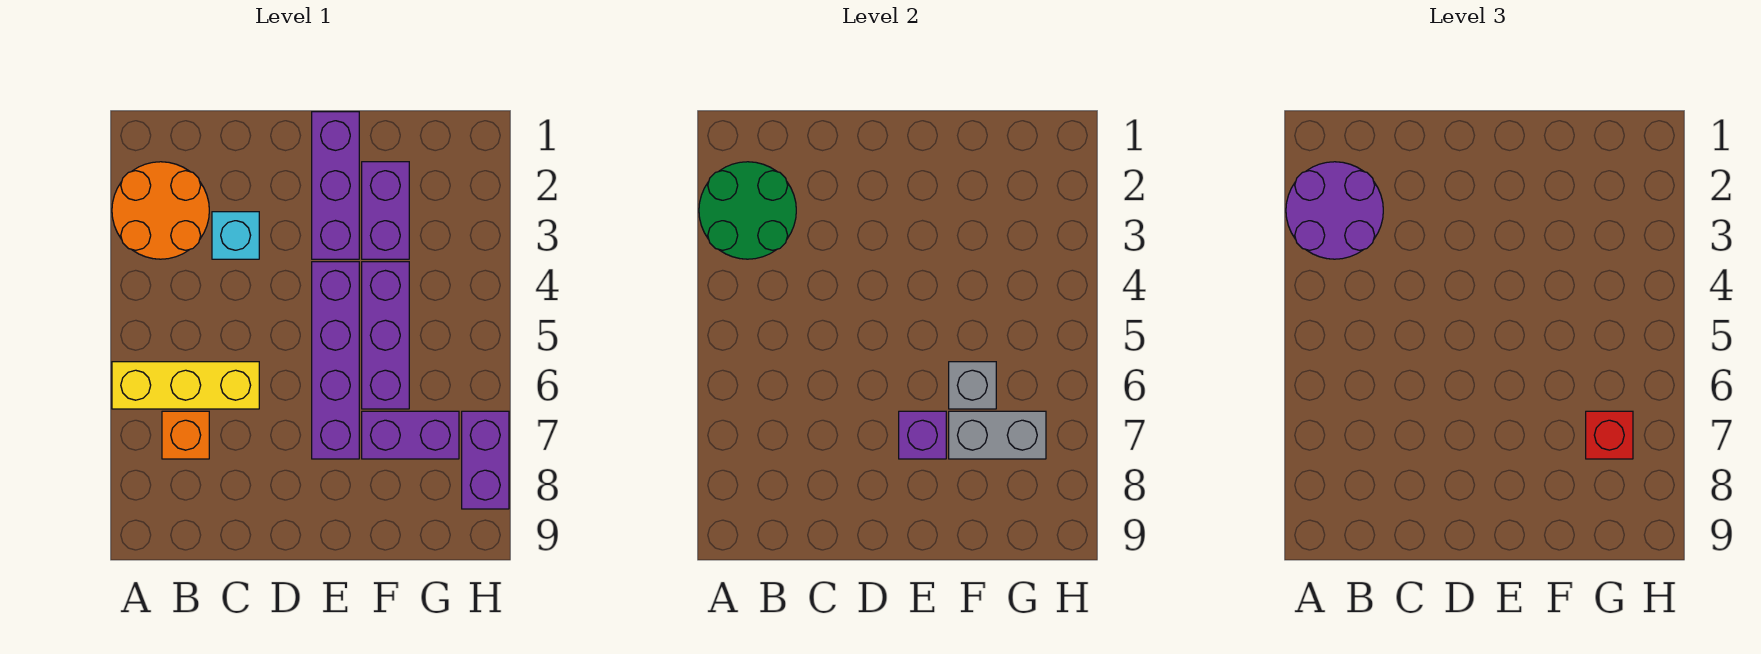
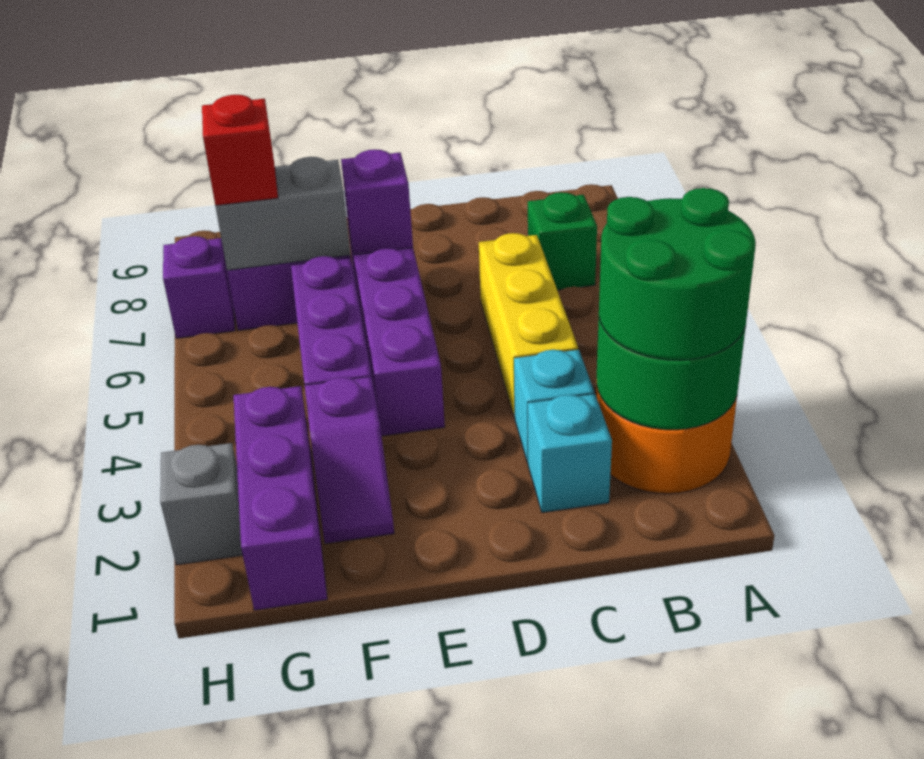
purple 2x2 round brick [1286,162,1383,259] -> green 2x2 round brick [599,188,756,360]
yellow 1x3 brick [112,362,259,409] -> yellow 1x3 brick turned to [479,233,578,418]
orange 1x1 brick [162,411,209,459] -> green 1x1 brick [528,192,597,290]
none -> cyan 1x1 brick [528,394,612,513]
purple 1x3 brick [312,112,359,259] -> purple 1x3 brick moved to [233,386,327,610]
purple 1x2 brick [362,162,409,259] -> purple 1x2 slope [305,377,394,544]
grey 1x1 brick [949,362,996,409] -> grey 1x1 brick moved to [160,443,243,565]
purple 1x2 brick [462,411,509,509] -> purple 1x1 brick [163,236,235,338]

